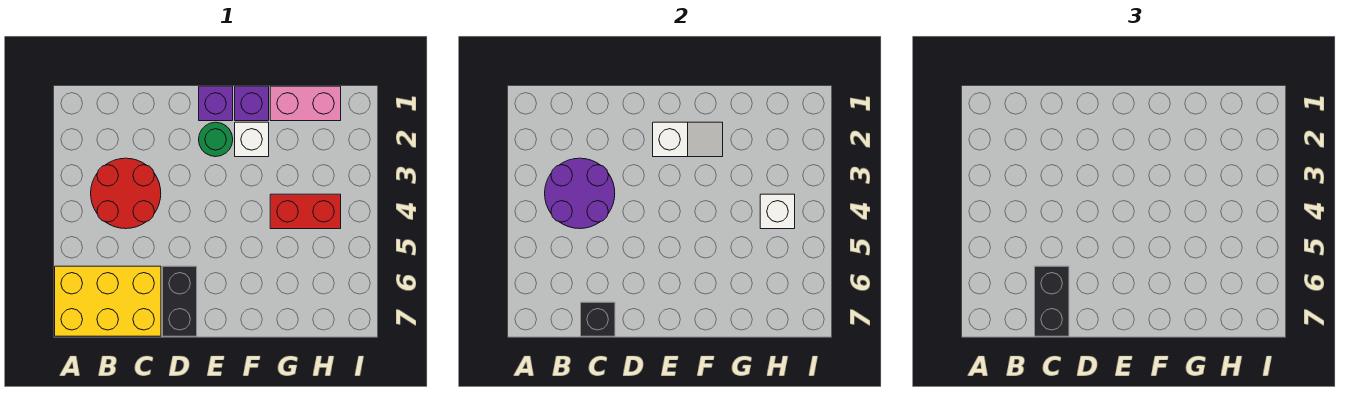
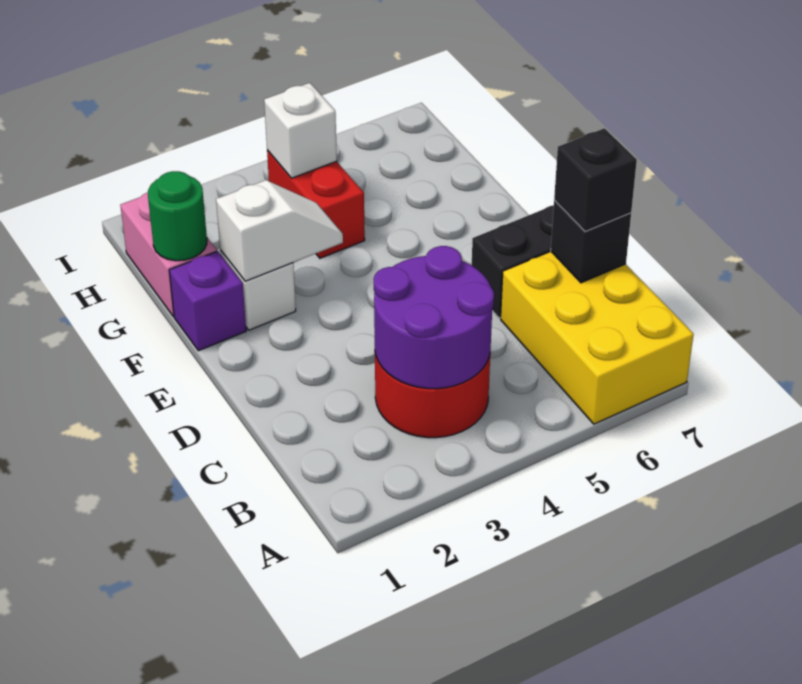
black 1x2 brick [1035,266,1069,336] -> black 1x1 brick [554,128,637,231]
purple 1x1 brick [199,86,233,121] -> none
green 1x1 round brick [199,122,233,157] -> green 1x1 round brick moved to [148,171,207,261]
white 1x2 slope [653,122,723,157] -> white 1x2 slope turned to [216,180,343,281]

